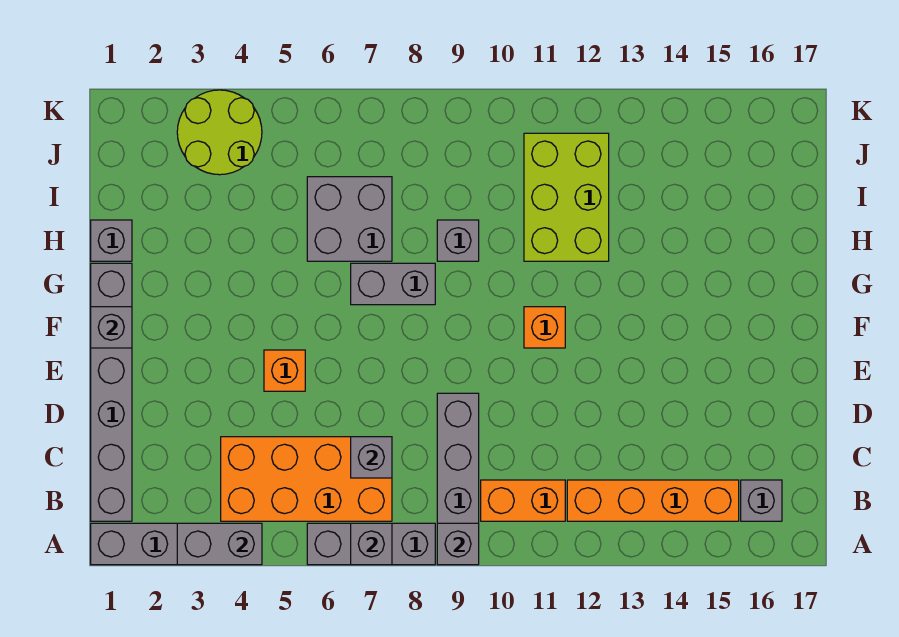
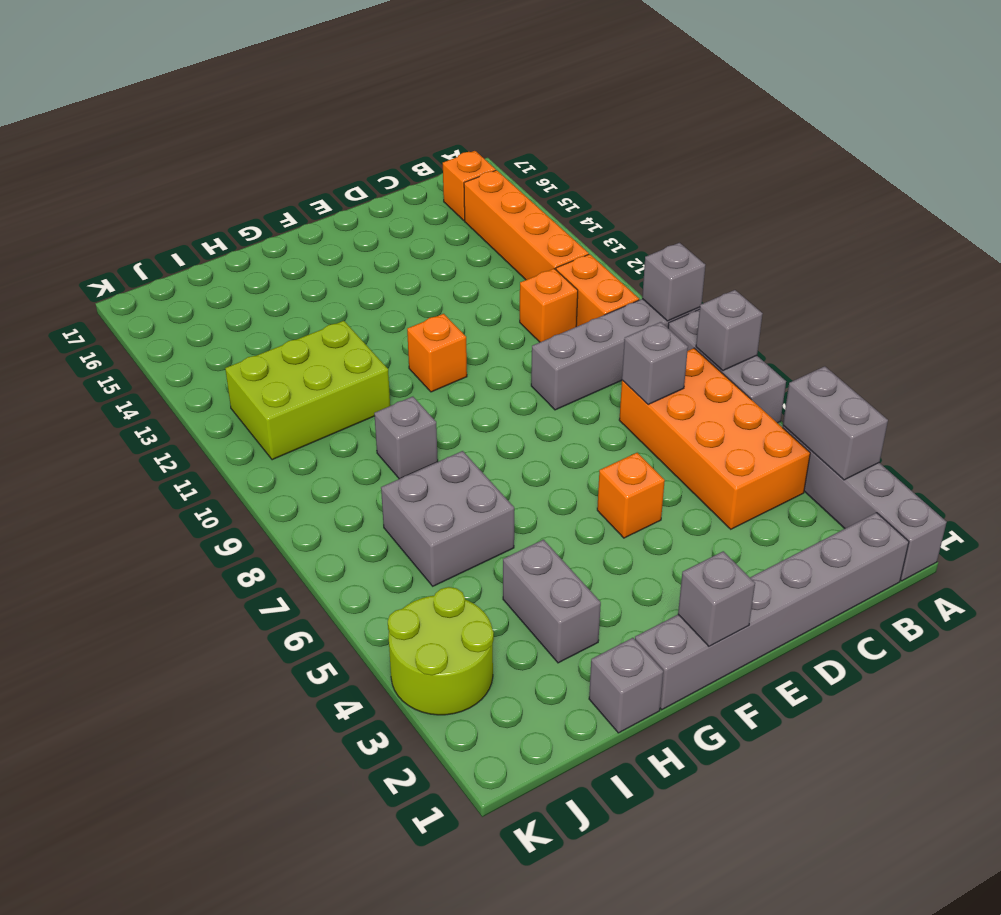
grey 1x1 brick [741,480,782,521] -> orange 1x1 brick [443,151,496,221]
none -> orange 1x1 brick [520,269,578,342]
grey 1x2 brick [351,263,435,305] -> grey 1x2 brick moved to [503,540,601,663]

